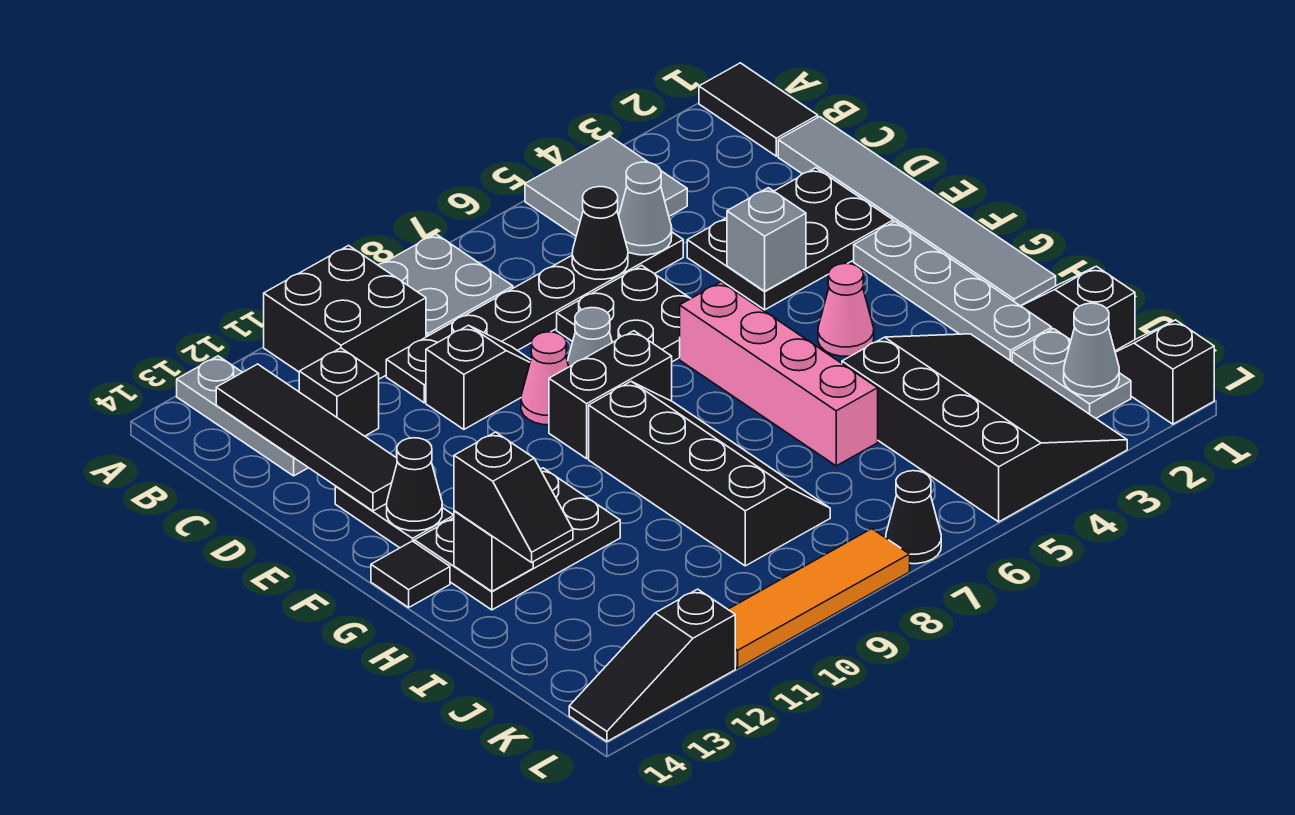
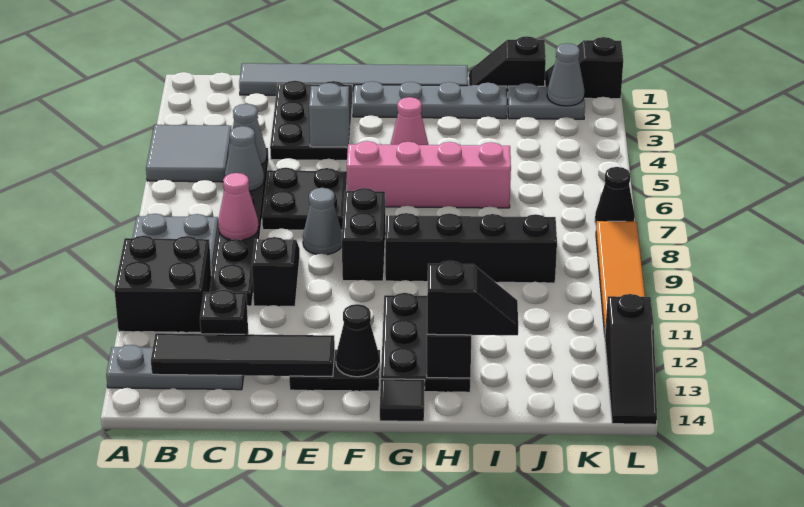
black 1x2 tile [699,63,818,156] -> none
black 1x1 cone [572,187,628,279] -> grey 1x1 cone [225,126,264,191]
pink 1x1 cone [521,332,569,425] -> pink 1x1 cone moved to [218,173,258,240]
black 3x4 slope [842,334,1127,522] -> none

